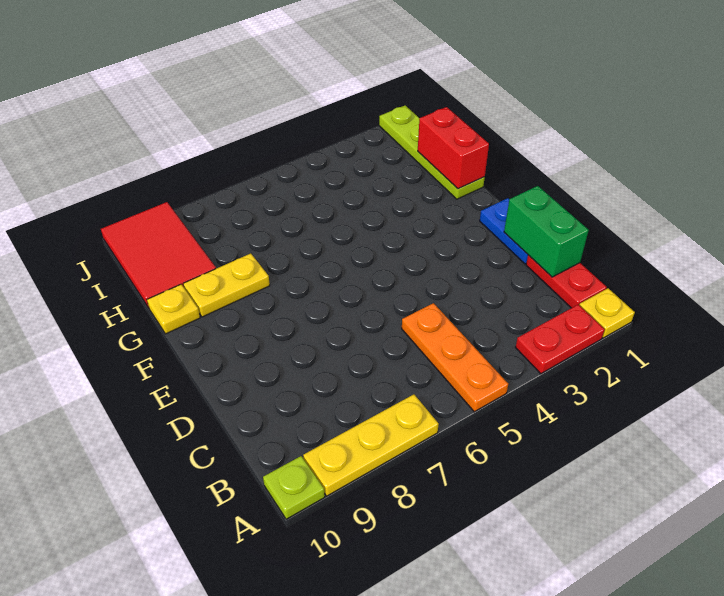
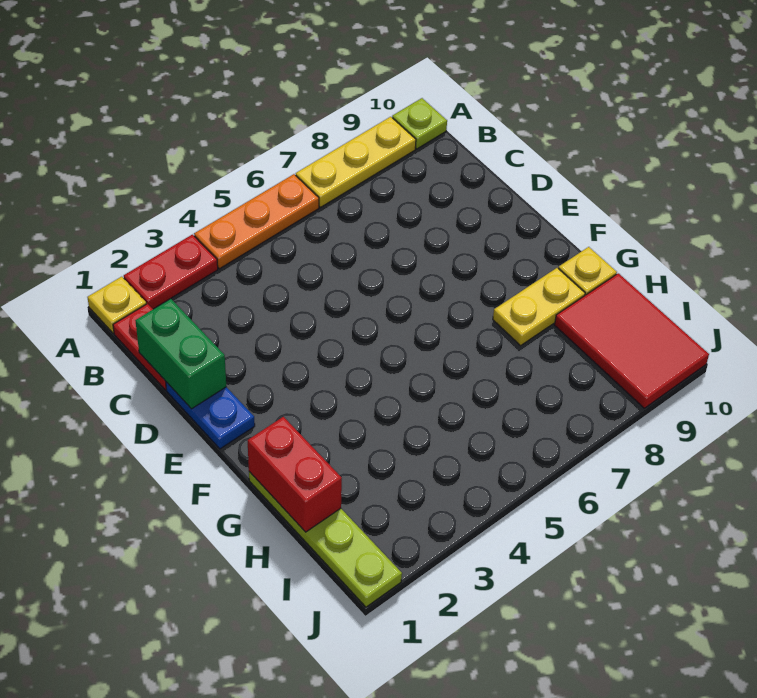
orange 1x3 plate [402,303,508,412] -> orange 1x3 plate turned to [194,174,319,269]

